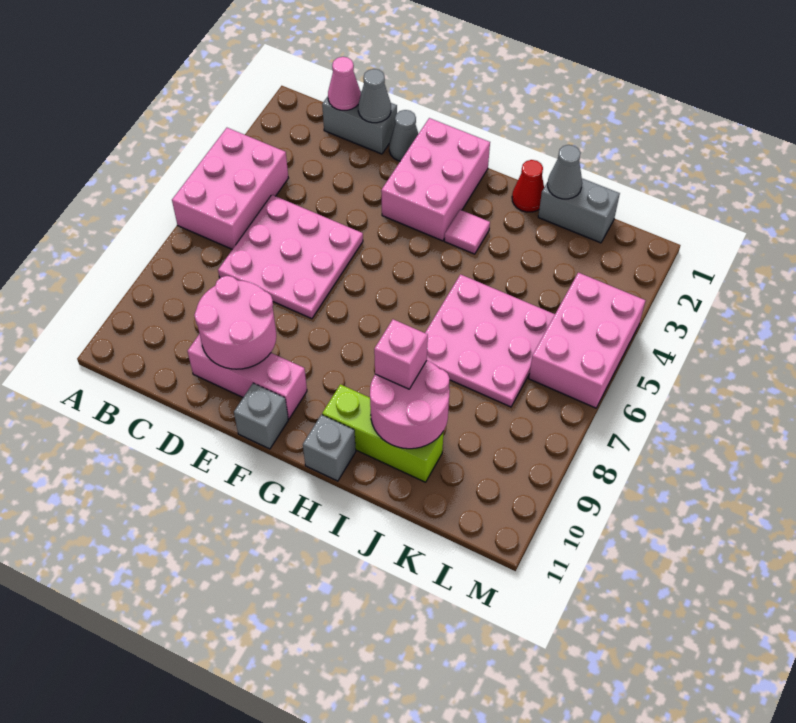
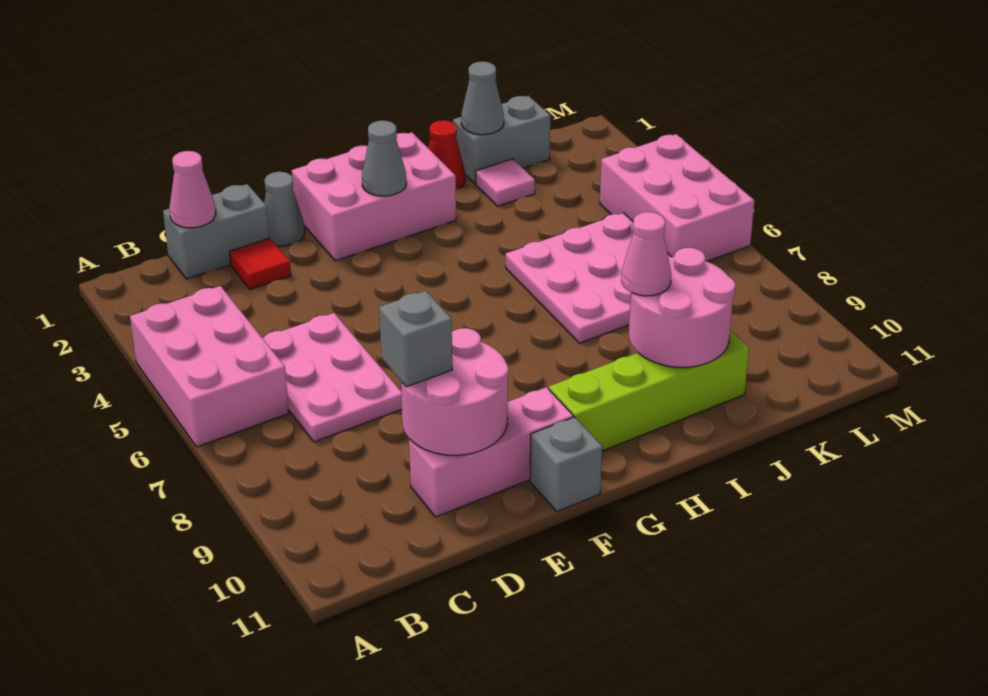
pink 3x3 plate [218,195,363,319] -> pink 2x3 plate [263,313,402,442]
grey 1x1 cone [358,69,391,123] -> grey 1x1 cone moved to [362,120,406,196]
none -> red 1x1 tile [229,238,291,289]
pink 2x3 brick [381,118,490,241] -> pink 2x3 brick turned to [292,132,456,261]
pink 1x1 tile [444,210,490,254] -> pink 1x1 tile moved to [476,159,535,206]
lime 1x3 brick [322,384,444,482] -> lime 1x4 brick [549,330,749,451]
grey 1x1 brick [303,415,356,481] -> grey 1x1 brick moved to [379,291,452,387]
pink 1x1 brick [374,319,428,389] -> pink 1x1 cone [621,212,671,296]

